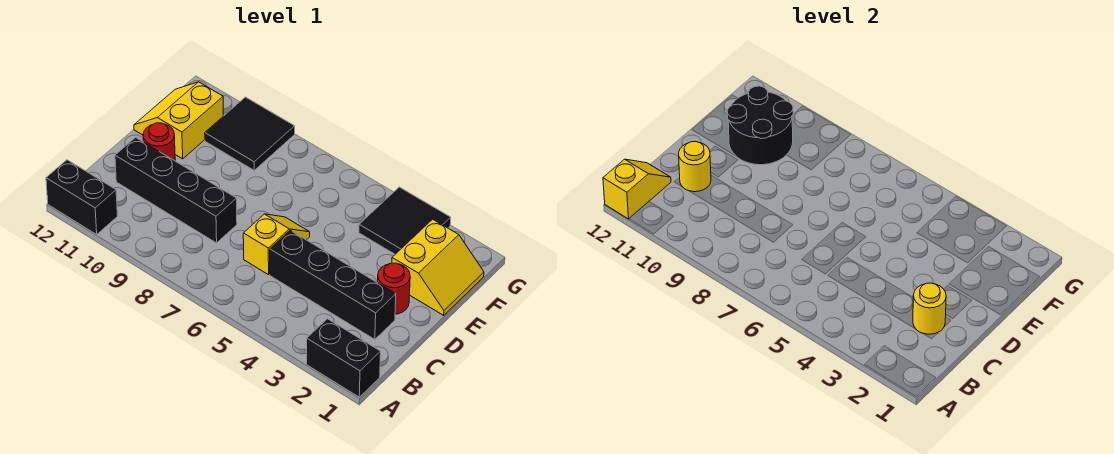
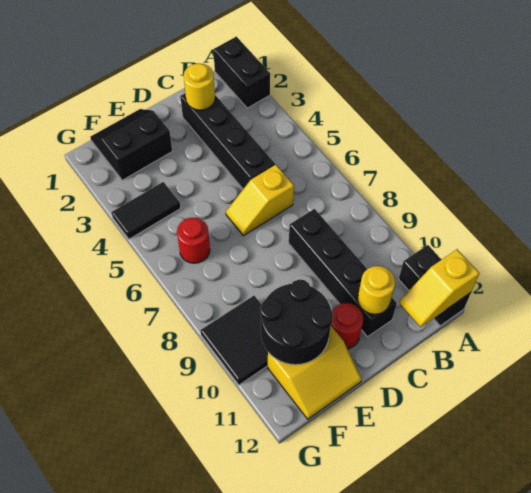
red 1x1 round brick [377,263,410,314] -> red 1x1 round brick moved to [177,218,210,263]
yellow 2x2 slope [392,219,484,315] -> black 2x2 slope [90,109,172,180]
black 2x2 tile [359,187,451,254] -> black 1x2 tile [112,182,180,239]

